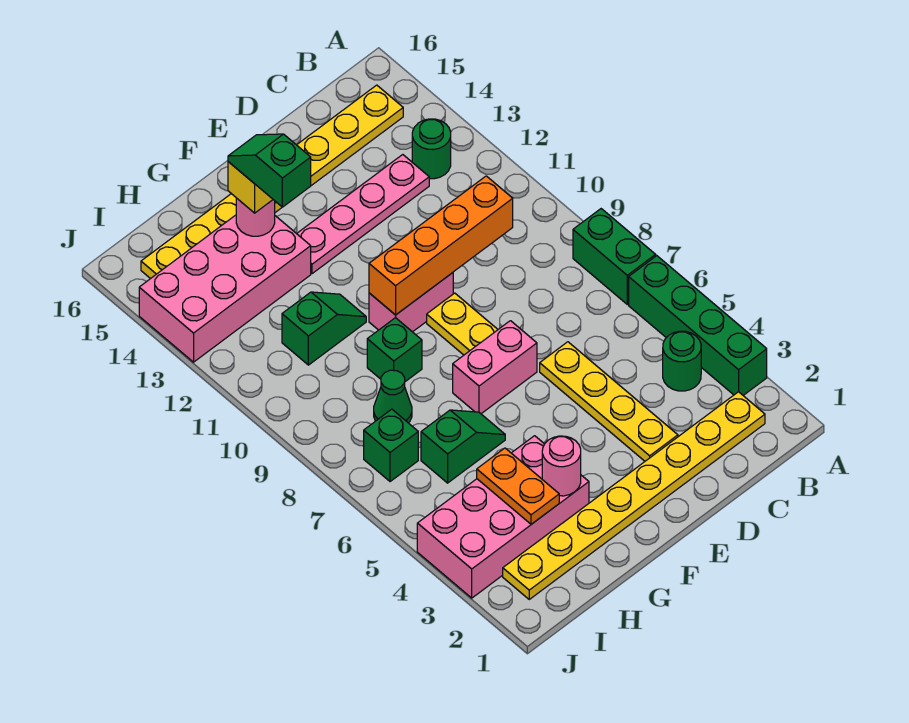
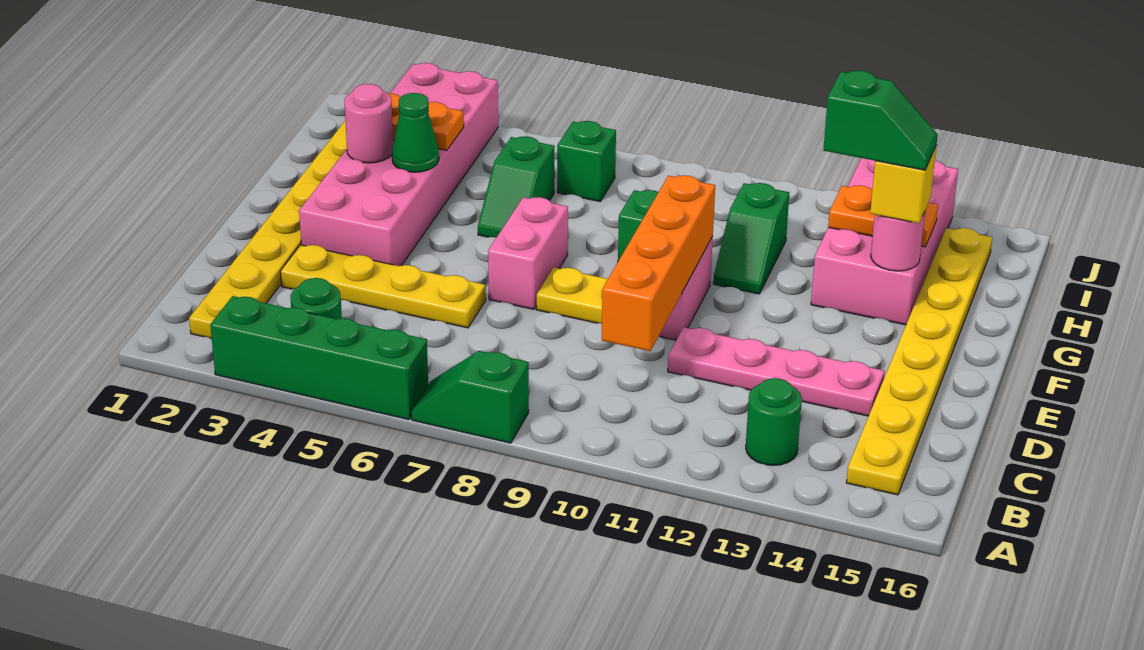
green 1x2 brick [573,209,656,304] -> green 1x2 slope [411,351,529,443]
pink 1x4 plate [297,155,429,274] -> pink 1x4 plate turned to [668,327,885,416]
pink 2x4 brick [417,436,589,598] -> pink 2x6 brick [299,63,498,266]
green 1x1 cone [374,370,412,423] -> green 1x1 cone moved to [392,93,439,172]
none -> orange 1x2 plate [828,185,938,247]

